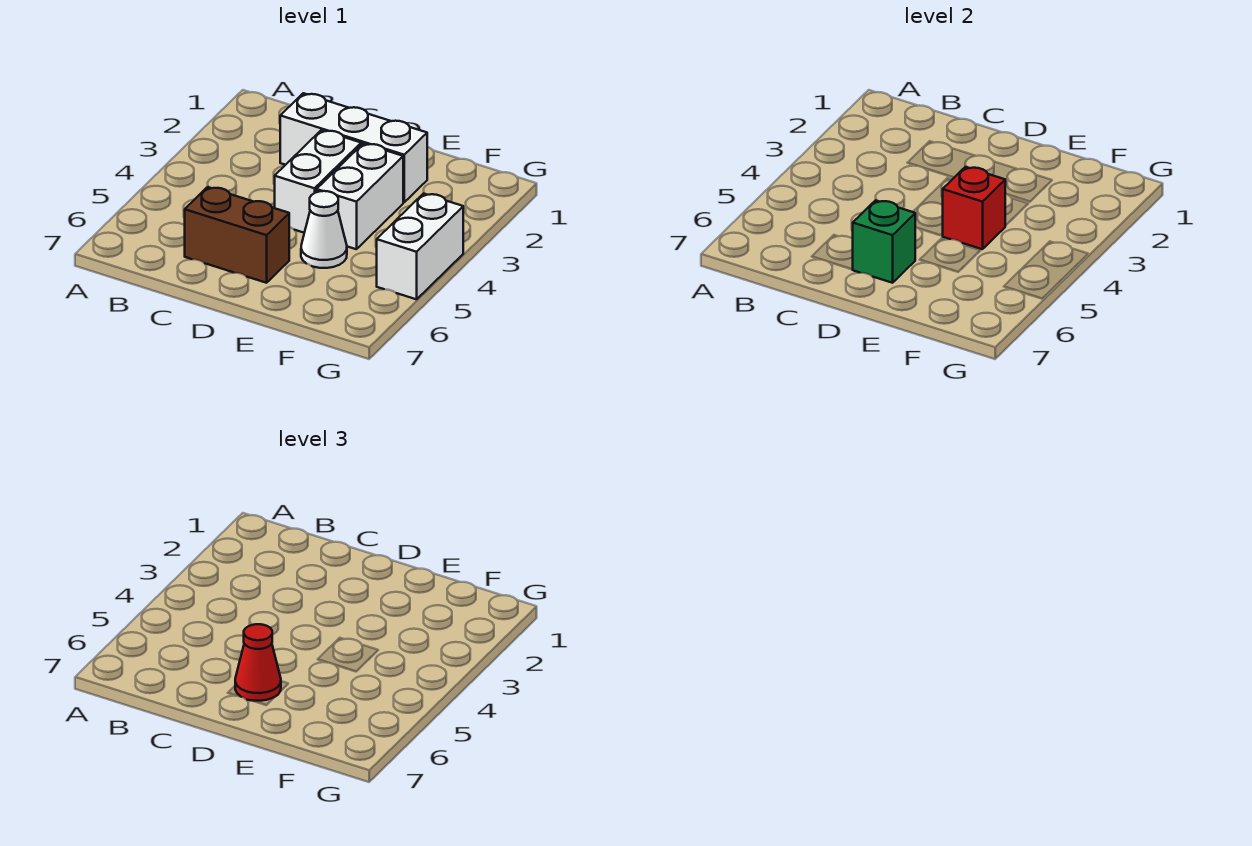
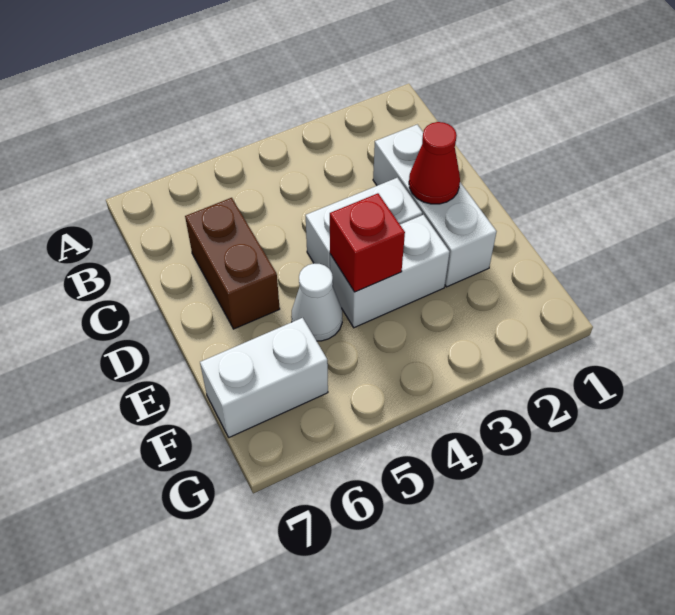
green 1x1 brick [852,200,915,283] -> none
red 1x1 cone [235,624,281,701] -> red 1x1 cone moved to [409,122,460,204]
white 1x2 brick [377,193,463,299] -> white 1x2 brick moved to [200,318,328,437]

